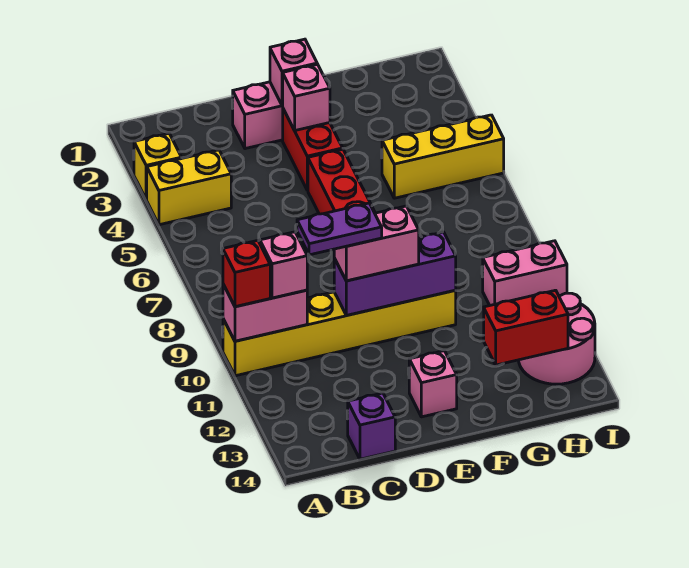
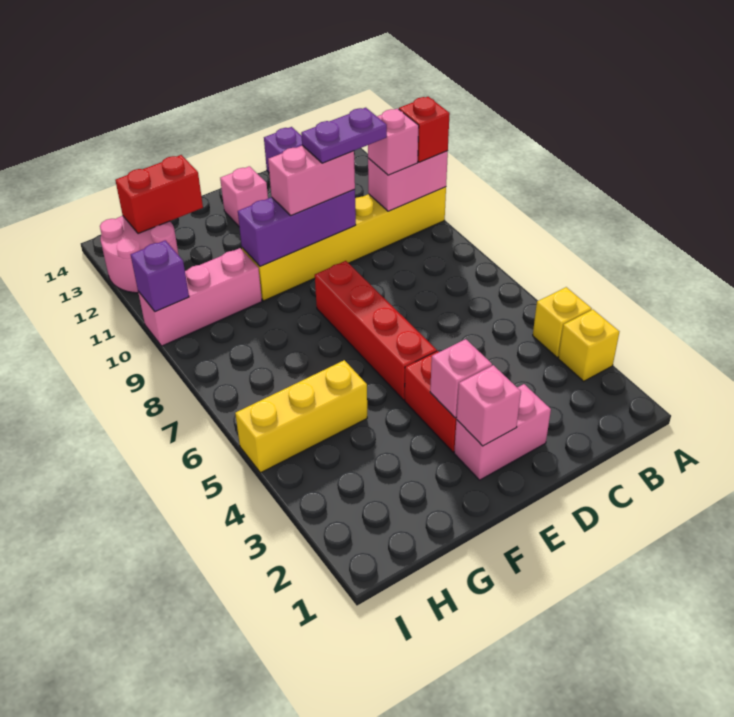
yellow 1x2 brick [147,150,231,225] -> yellow 1x1 brick [533,287,592,357]
pink 1x2 brick [483,241,567,305] -> pink 1x3 brick [138,248,262,346]
none -> purple 1x1 brick [131,240,189,312]

